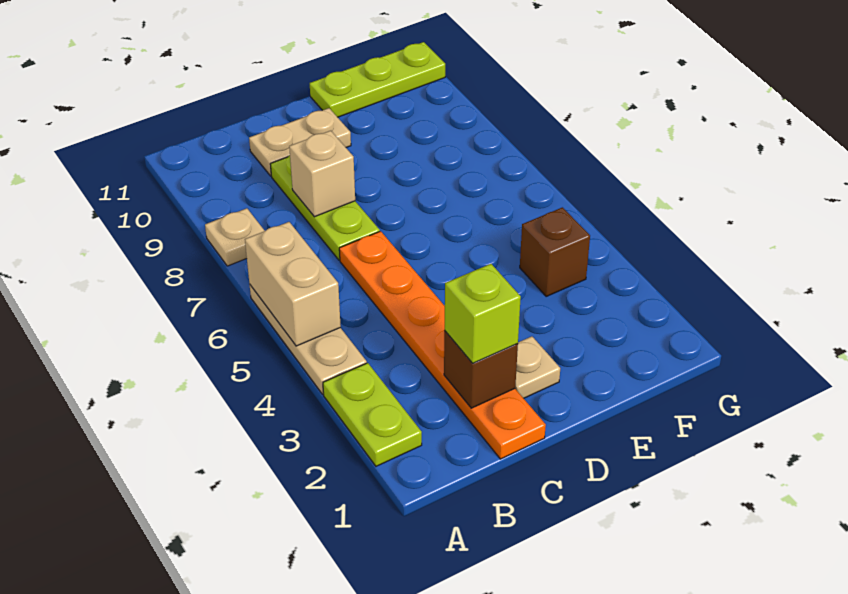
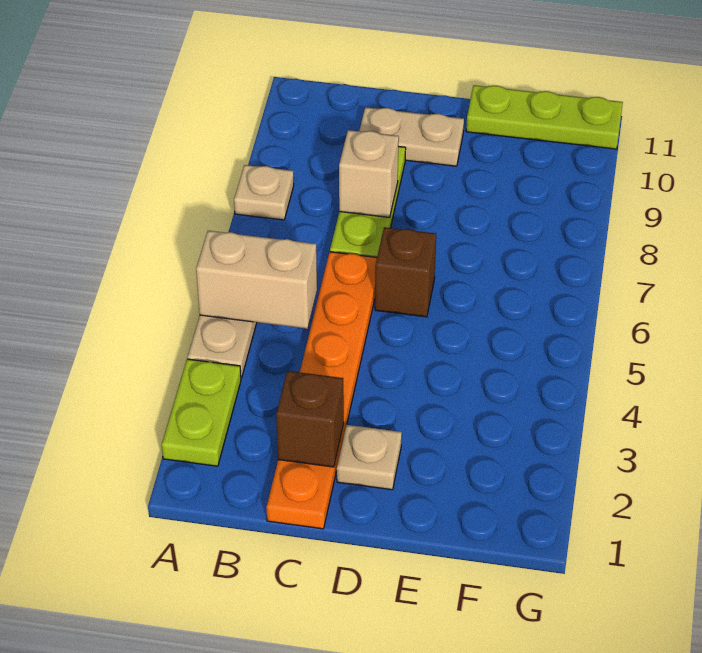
tan 1x2 brick [245,222,341,346] -> tan 1x2 brick turned to [196,231,317,329]
lime 1x1 brick [445,264,521,363] -> none
brown 1x1 brick [520,207,590,296] -> brown 1x1 brick moved to [375,227,436,317]

